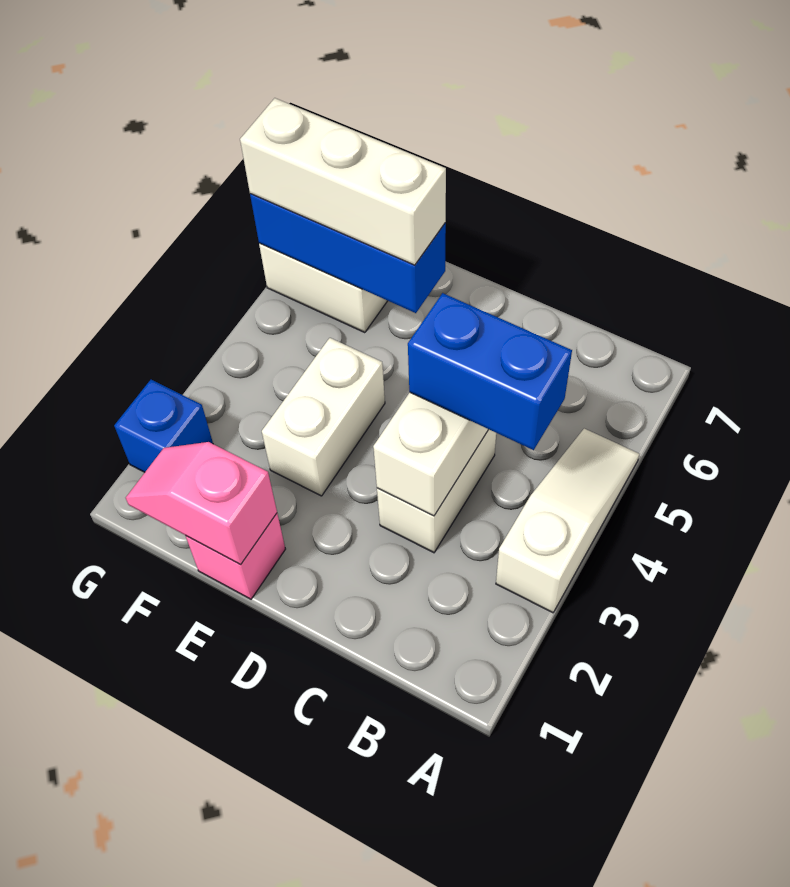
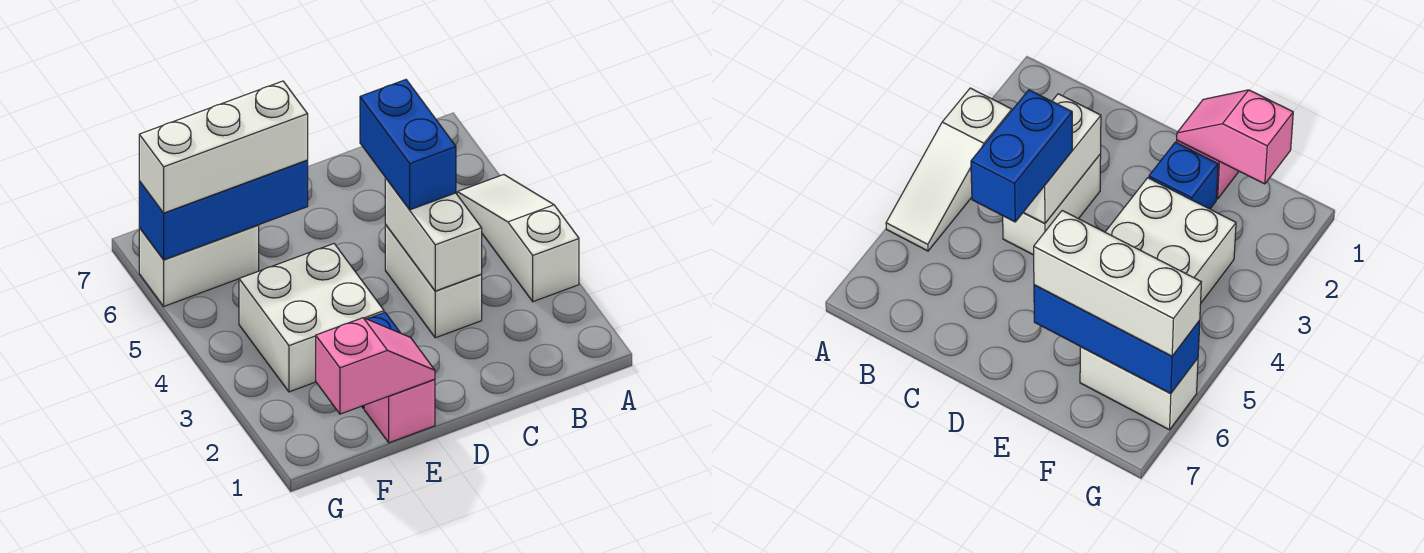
blue 1x2 brick [408,293,572,450] -> blue 1x2 brick turned to [360,80,456,210]
pink 1x2 slope [126,442,277,565] -> pink 1x2 slope turned to [316,318,435,414]
white 1x2 brick [262,338,385,496] -> white 2x2 brick [239,244,384,392]
blue 1x1 brick [114,380,213,472] -> blue 1x1 brick moved to [1149,142,1218,209]

